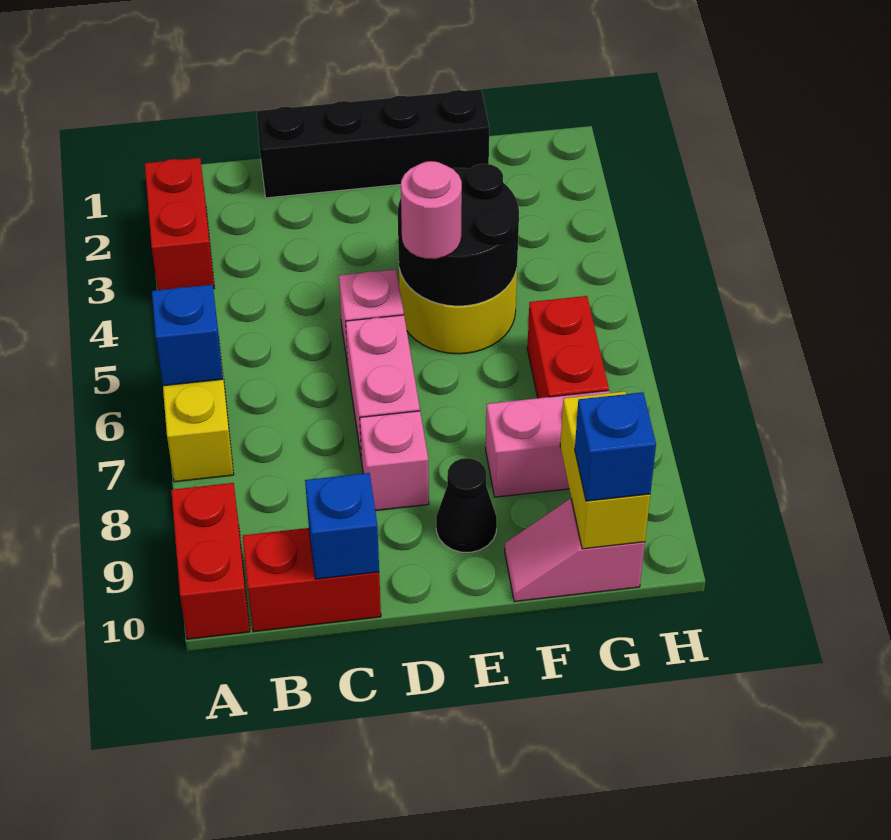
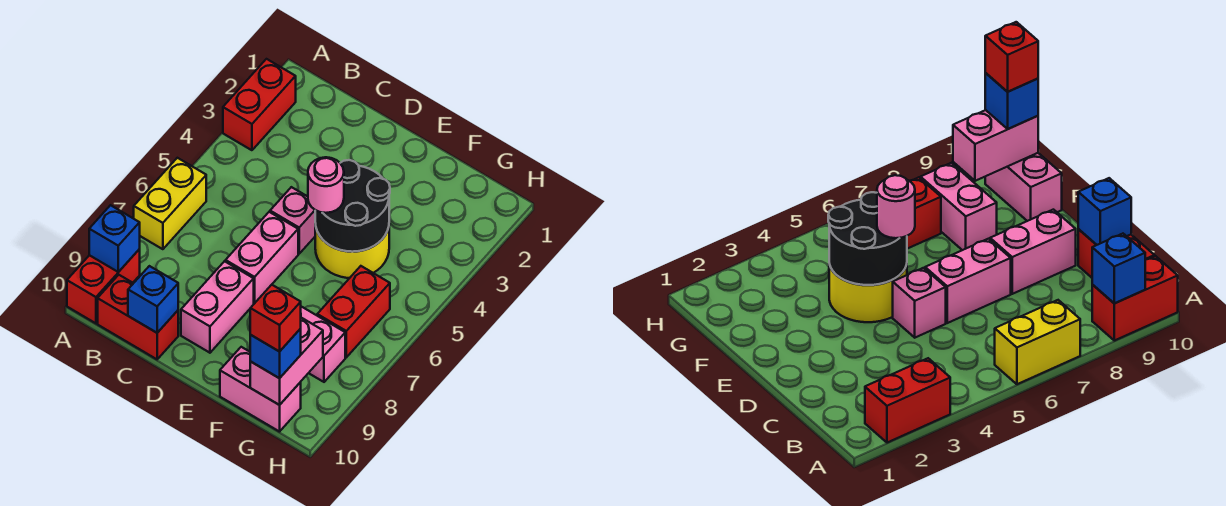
blue 1x1 brick [152,285,223,386] -> blue 1x1 brick moved to [89,205,140,272]
black 1x4 brick [257,90,489,198] -> none
pink 1x1 brick [360,411,429,511] -> pink 1x2 brick [181,261,254,353]
black 1x1 cone [436,458,497,552] -> none
pink 1x2 slope [505,499,645,602] -> pink 1x2 brick [220,347,301,432]
yellow 1x2 brick [560,391,650,549] -> pink 1x2 brick [250,318,323,405]
none -> red 1x1 brick [250,285,301,352]

